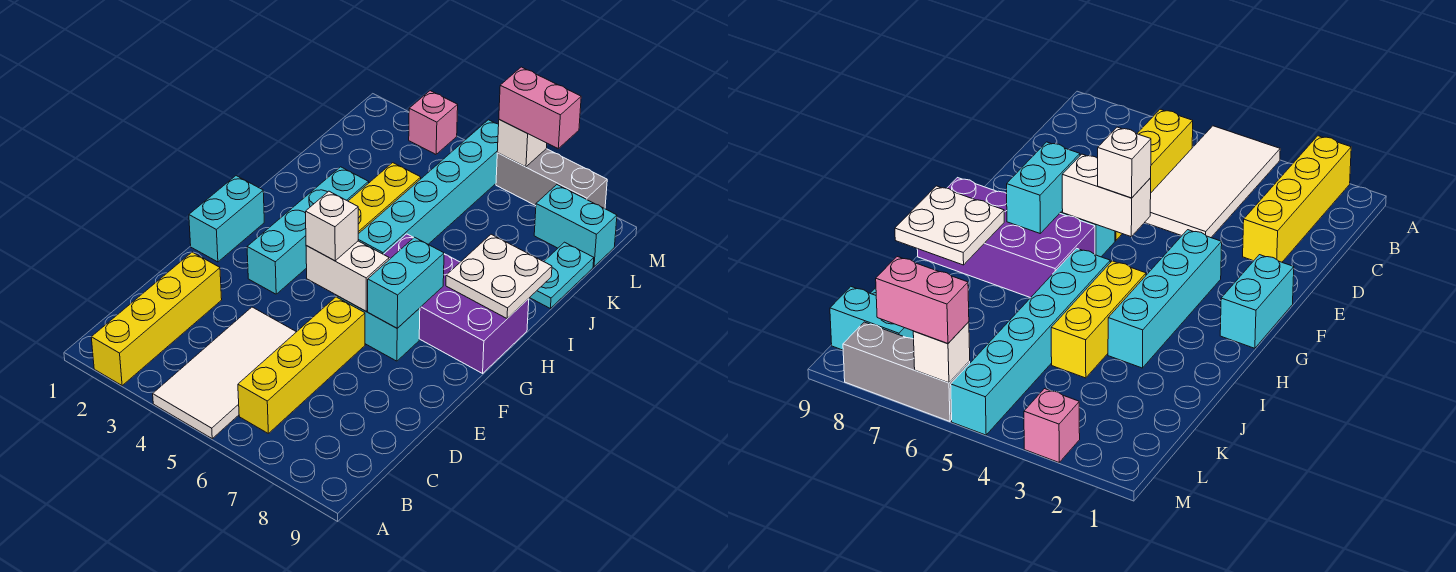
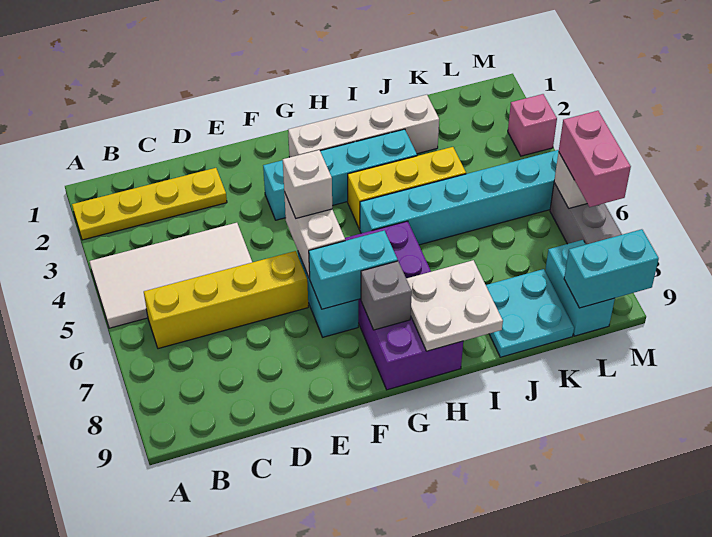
yellow 1x4 brick [91,252,222,385] -> yellow 1x4 plate [72,168,227,240]
cyan 1x2 brick [189,176,264,262] -> cyan 1x2 brick moved to [564,229,659,308]
none -> white 1x4 brick [288,95,439,157]
none -> grey 1x1 brick [361,261,412,330]
cyan 1x2 plate [530,242,594,308] -> cyan 2x2 plate [486,269,574,357]

